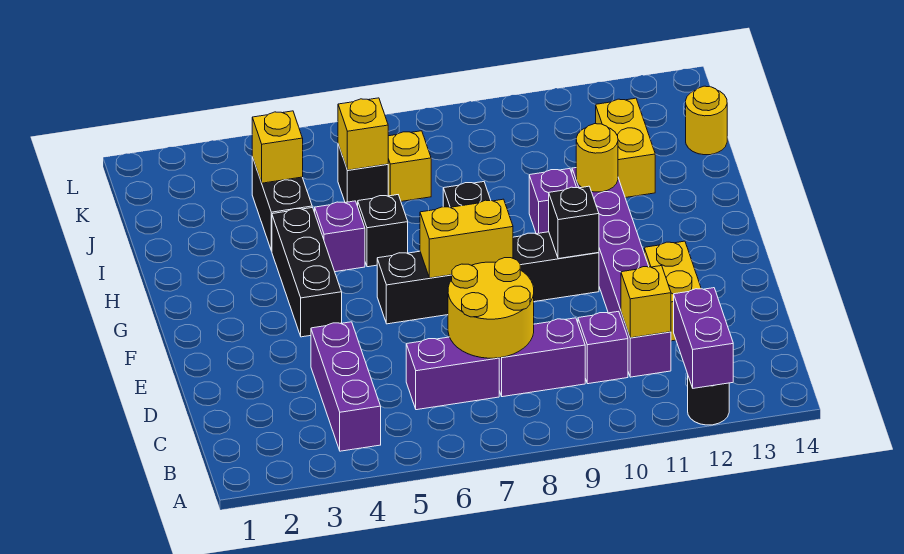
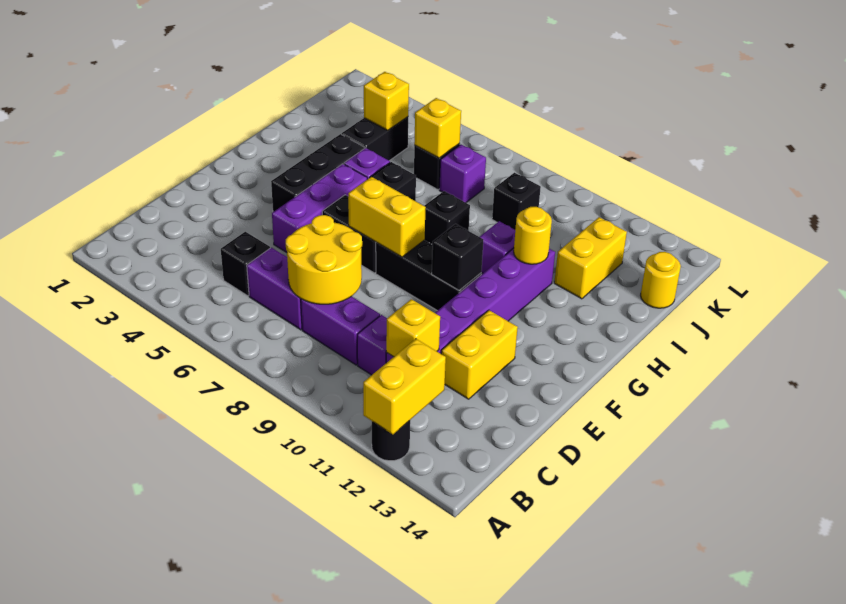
purple 1x2 brick [674,288,733,388] -> yellow 1x2 brick [363,339,446,435]
purple 1x3 brick [311,322,381,451] -> purple 1x3 brick moved to [272,164,367,252]
none -> black 1x1 brick [221,232,270,296]
yellow 1x1 brick [388,131,431,201] -> purple 1x1 brick [439,145,486,203]
none -> black 1x1 brick [492,173,541,230]

